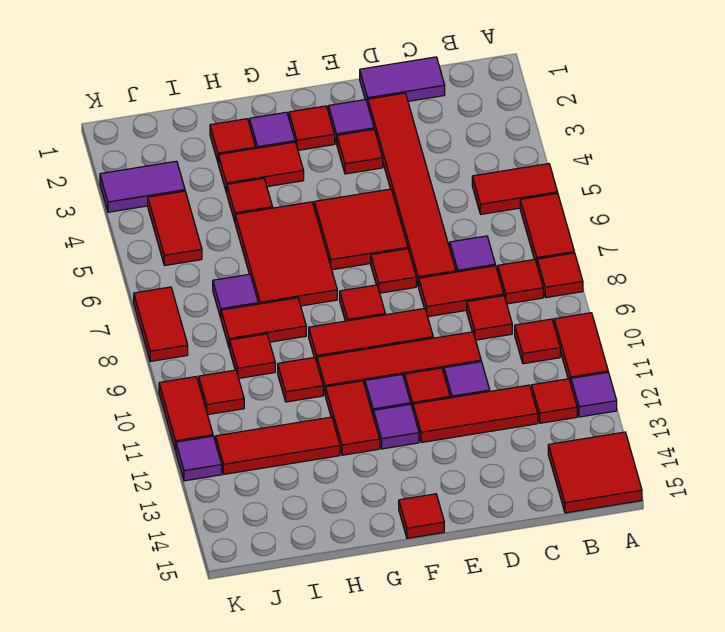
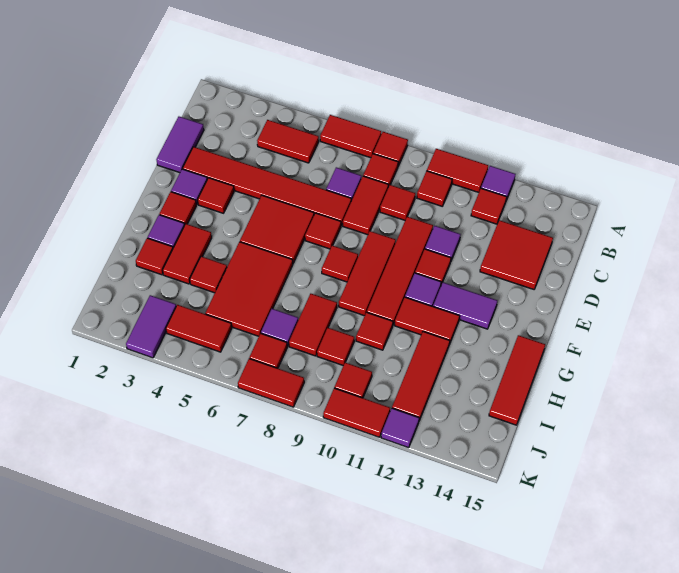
red 1x2 tile [472,164,558,214] -> red 1x2 tile turned to [257,120,319,163]
red 2x2 tile [548,432,642,513] -> red 2x2 tile moved to [480,220,553,289]
red 1x3 tile [413,385,538,443] -> red 1x3 tile moved to [489,335,545,425]
purple 1x1 tile [373,404,419,449] -> purple 1x2 tile [433,282,497,329]
red 1x1 tile [399,494,444,538] -> red 1x1 tile moved to [249,333,287,368]
red 2x3 tile [235,202,337,306] -> red 2x3 tile turned to [205,242,293,336]

